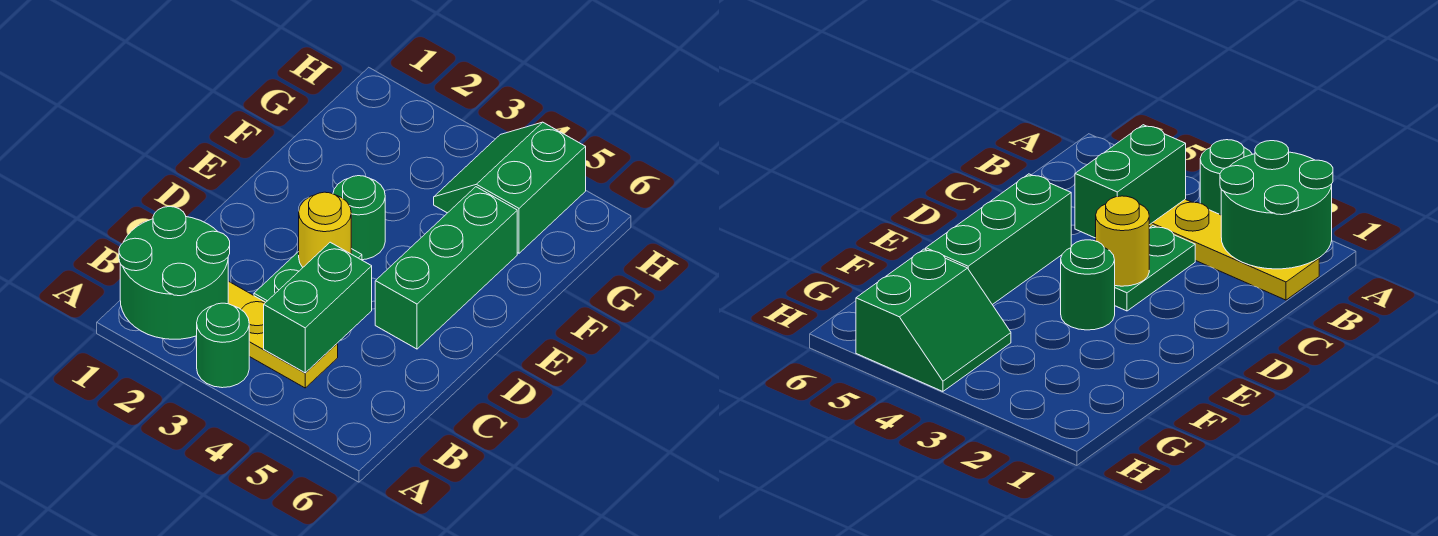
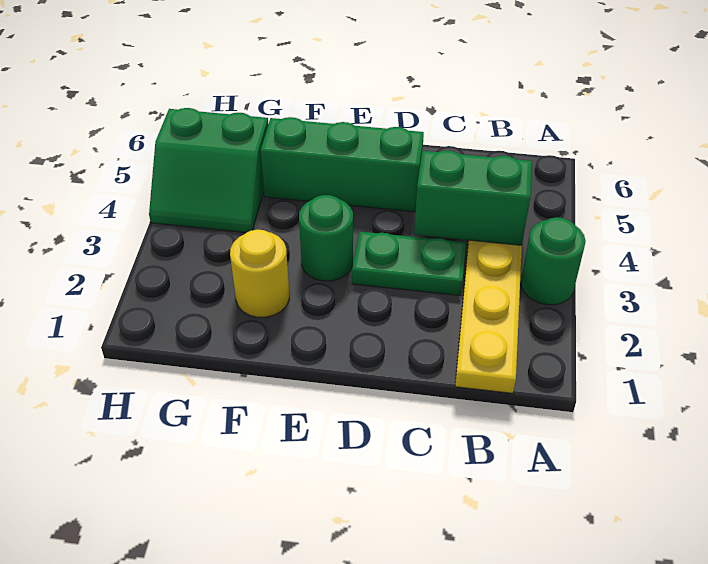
green 2x2 round brick [119,207,230,339] -> none
yellow 1x1 round brick [299,192,351,267] -> yellow 1x1 round brick moved to [230,229,289,317]

